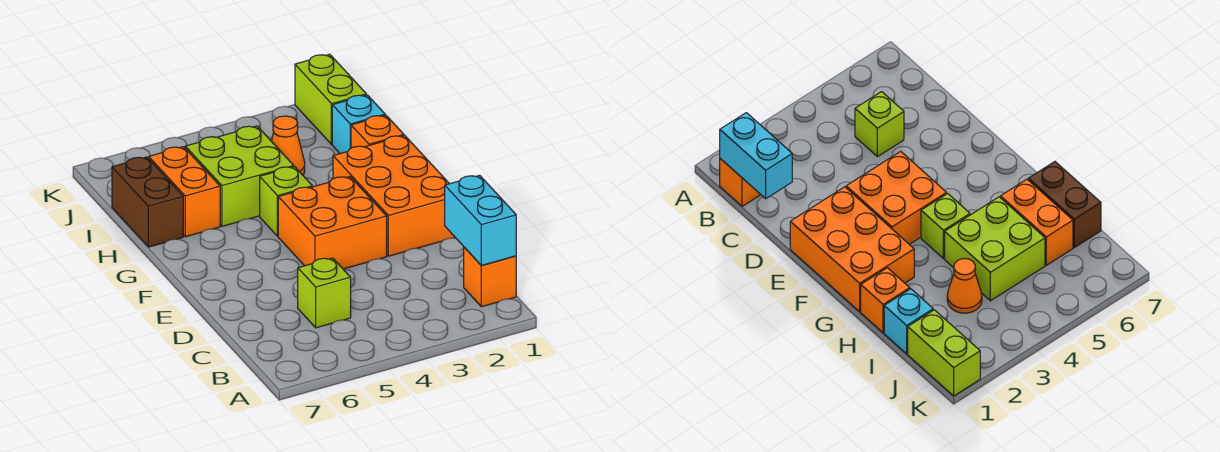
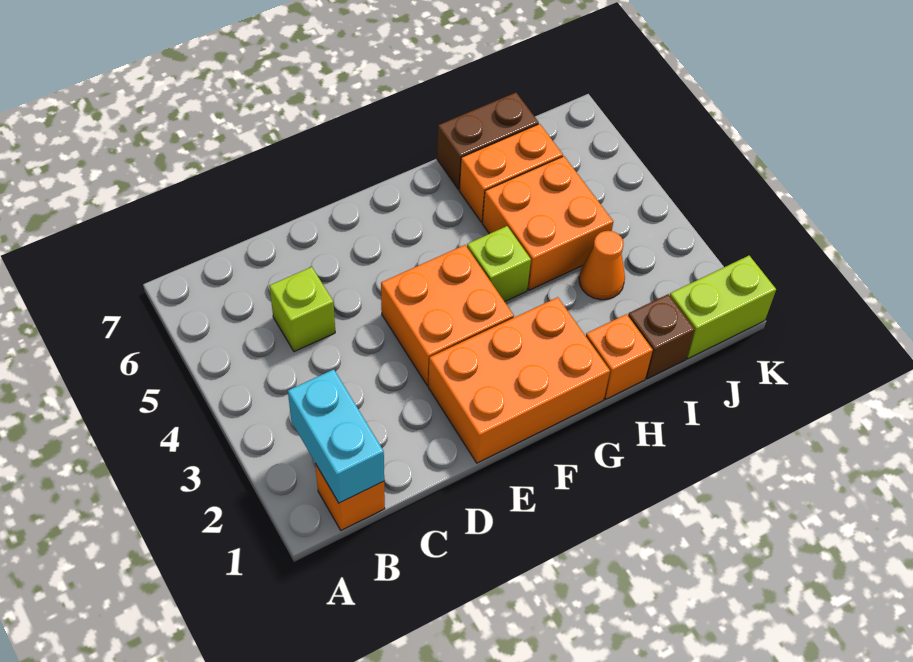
cyan 1x2 brick [445,175,516,265] -> cyan 1x2 brick turned to [288,369,384,503]
lime 2x2 brick [185,126,294,226] -> orange 2x2 brick [482,156,613,290]
cyan 1x1 brick [332,95,385,154] -> brown 1x1 brick [628,294,695,379]

